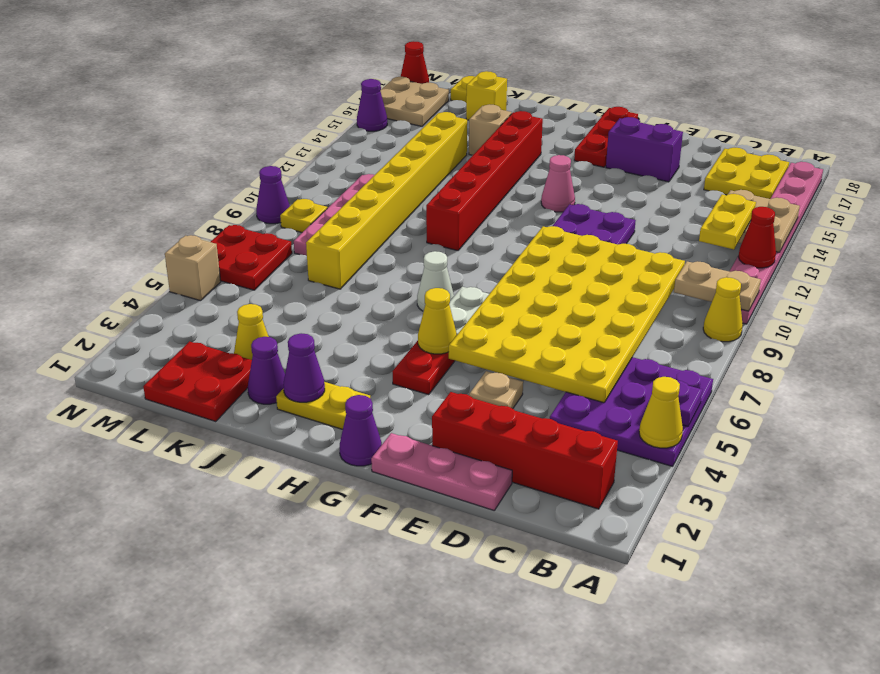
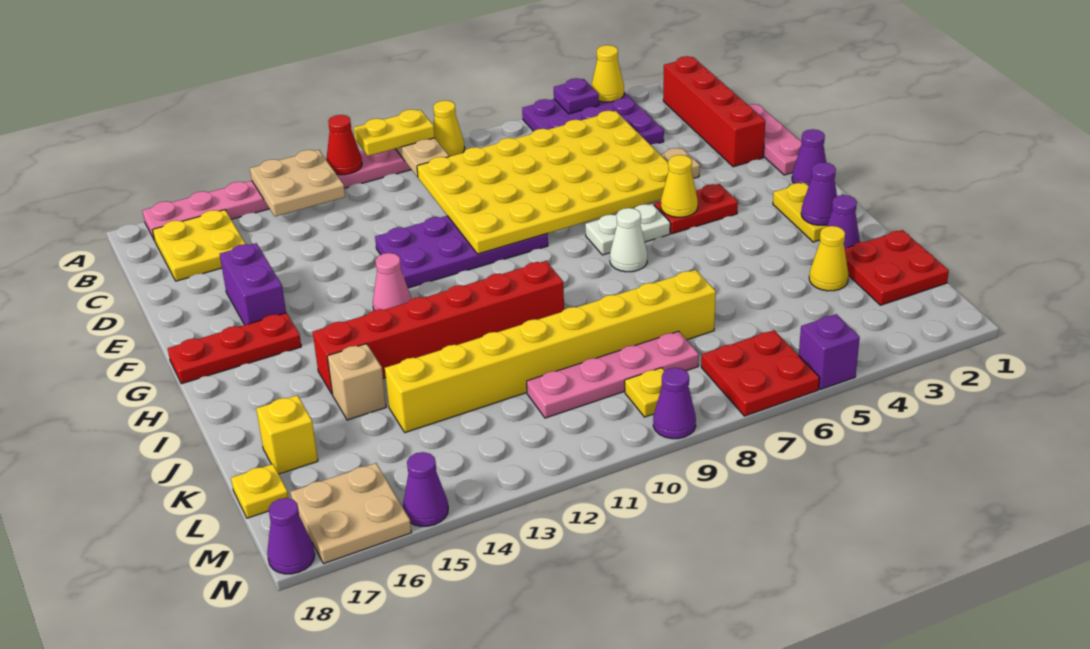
yellow 1x2 plate [699,194,756,249] -> yellow 1x2 plate moved to [354,109,435,156]
tan 1x1 brick [165,235,221,301] -> purple 1x1 brick [799,314,860,390]
red 1x1 cone [401,41,429,84] -> purple 1x1 cone [267,498,315,574]

